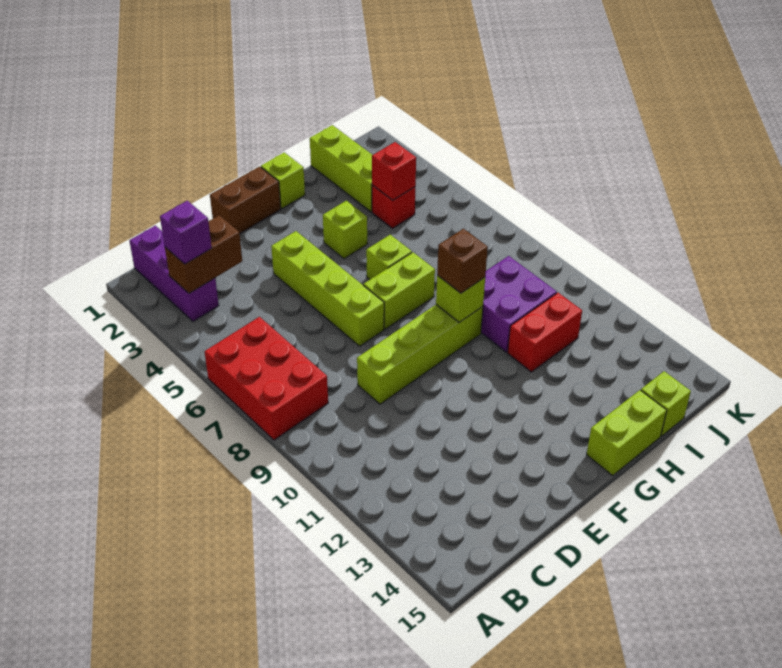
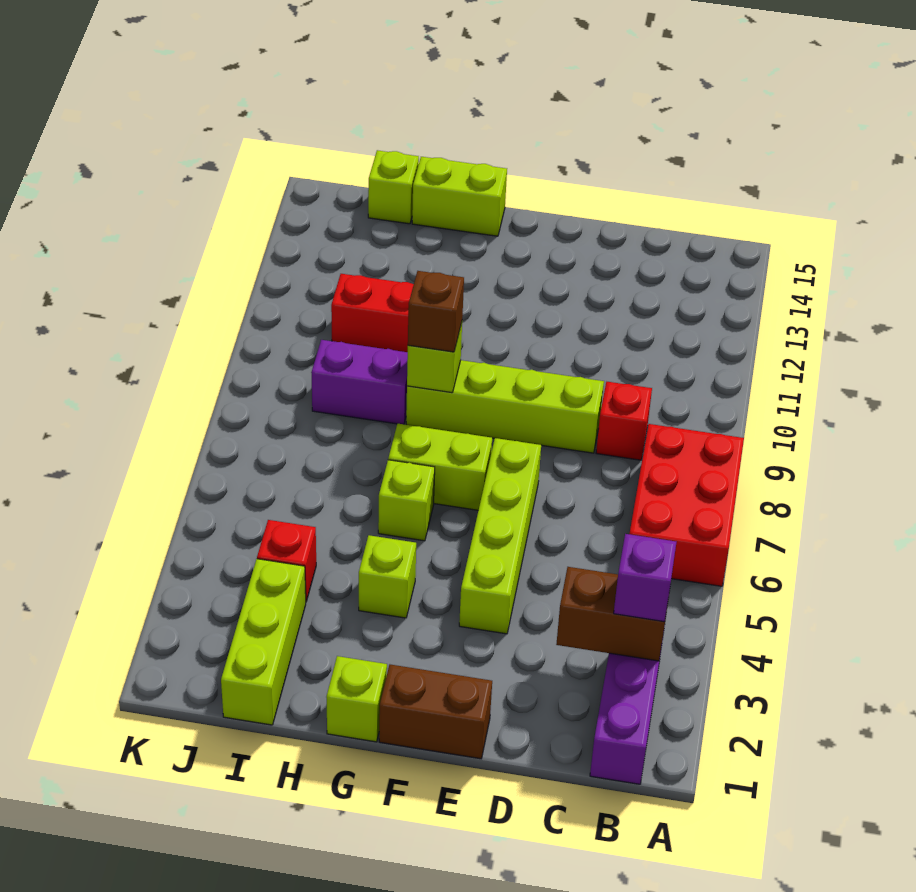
purple 2x2 brick [481,256,557,352] -> purple 1x2 brick [311,340,408,424]
red 1x1 brick [372,142,416,200] -> red 1x1 brick moved to [596,382,652,460]

